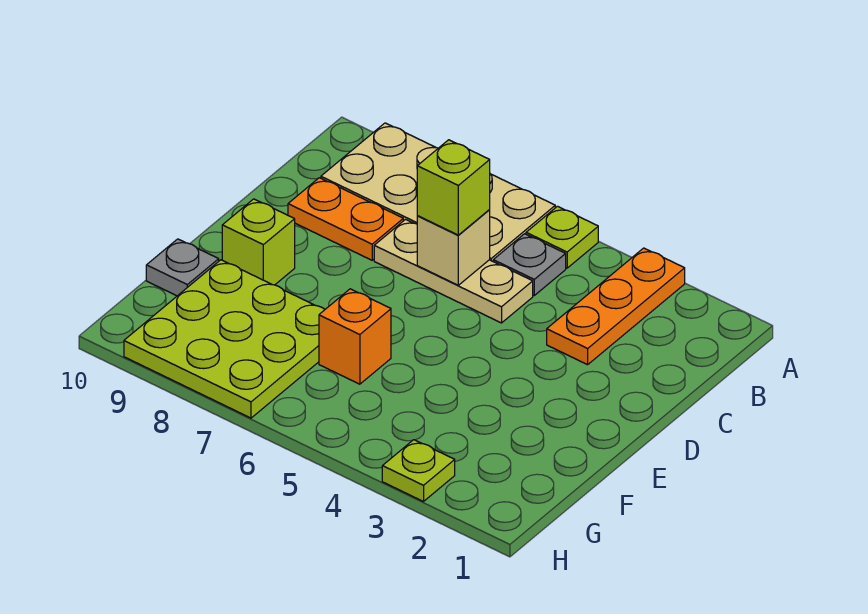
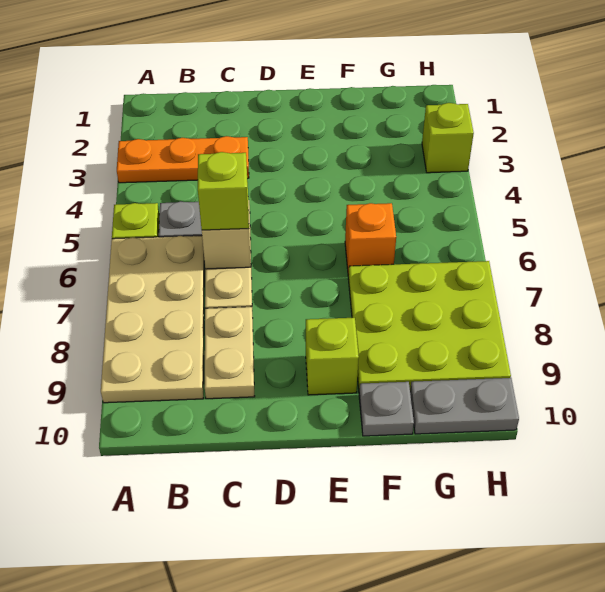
orange 1x2 plate [288,178,403,260] -> tan 1x2 plate [205,307,255,399]
none -> grey 1x2 plate [410,378,519,434]
lime 1x1 plate [382,440,455,502] -> lime 1x1 brick [422,103,474,173]

